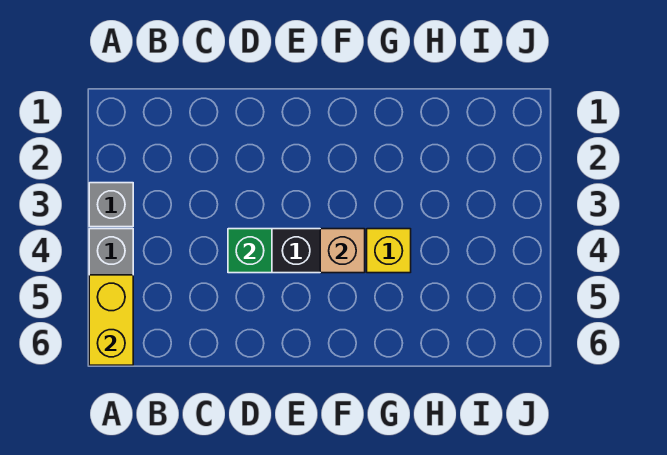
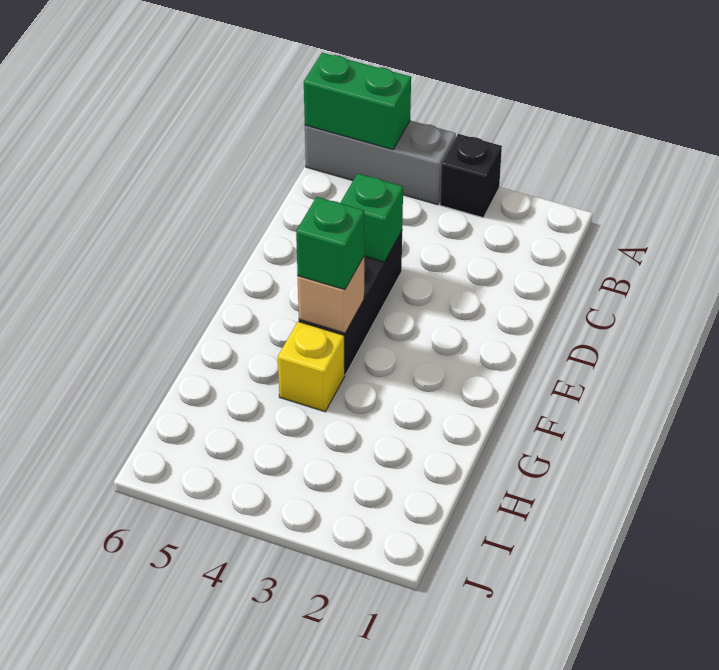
grey 1x1 brick [89,183,133,227] -> black 1x1 brick [440,134,502,218]
yellow 1x2 brick [89,275,133,365] -> green 1x2 brick [304,53,411,150]
none -> green 1x1 brick [296,197,364,290]

